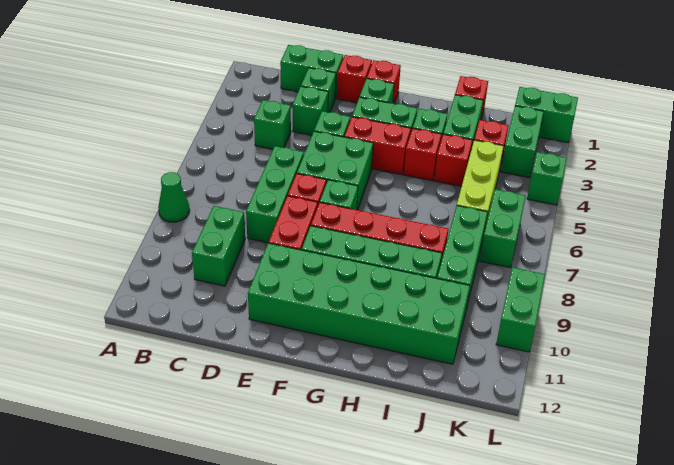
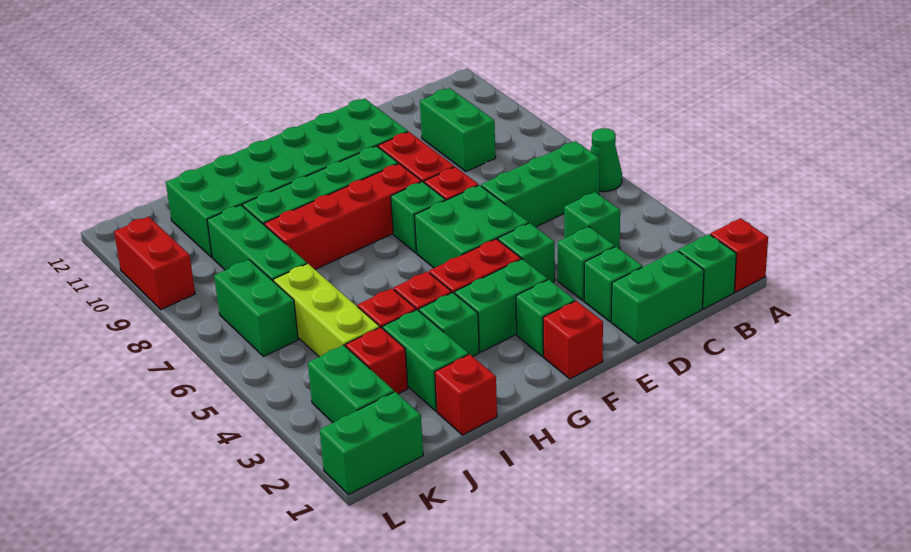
green 1x1 cone [158,172,190,222] -> green 1x1 cone moved to [590,128,622,192]
green 1x3 brick [246,146,304,243] -> green 1x3 brick turned to [481,141,600,227]
red 1x1 brick [337,55,372,103] -> red 1x1 brick moved to [710,218,768,292]
green 1x1 brick [527,152,567,205] -> green 1x1 brick moved to [678,234,736,309]
green 1x2 brick [496,267,545,352] -> red 1x2 brick [114,217,195,309]

